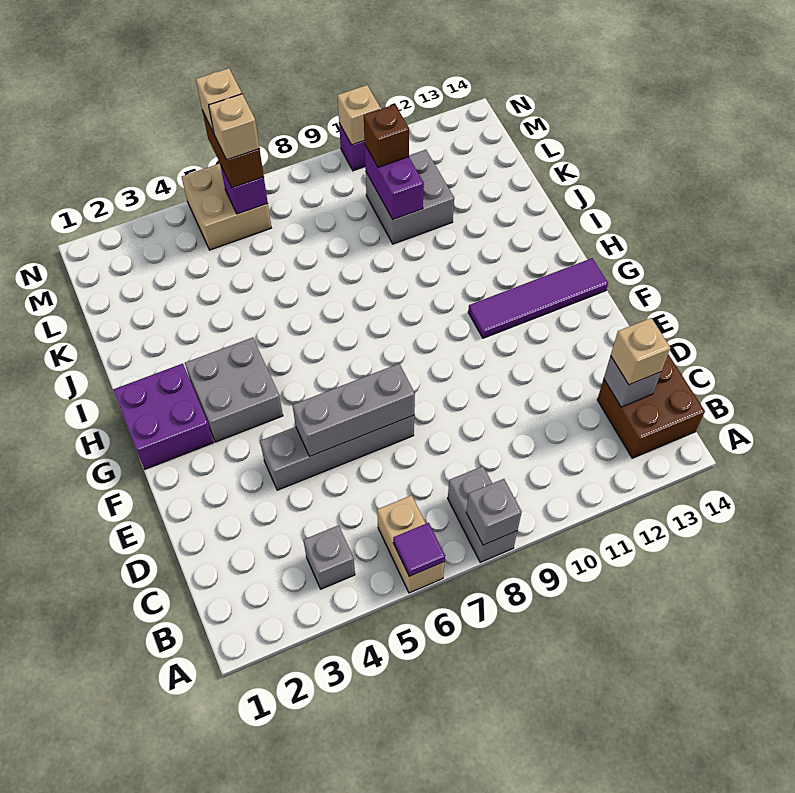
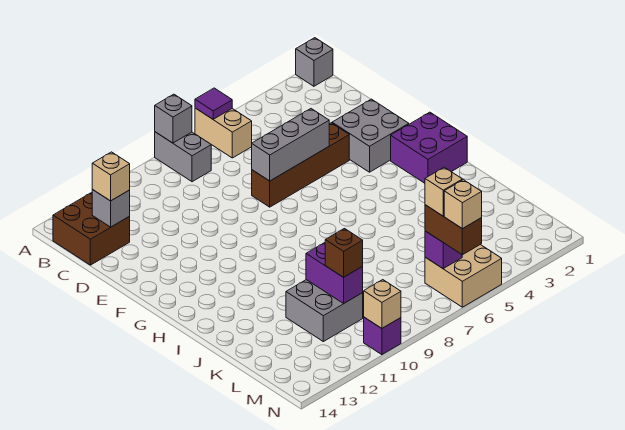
grey 1x1 brick [303,525,355,589] -> grey 1x1 brick moved to [296,38,333,86]
grey 1x4 brick [260,415,414,490] -> brown 1x4 brick [252,123,349,207]
grey 2x2 brick [185,337,283,442] -> grey 2x2 brick moved to [332,99,409,172]
purple 1x4 tile [468,258,608,338] -> none

